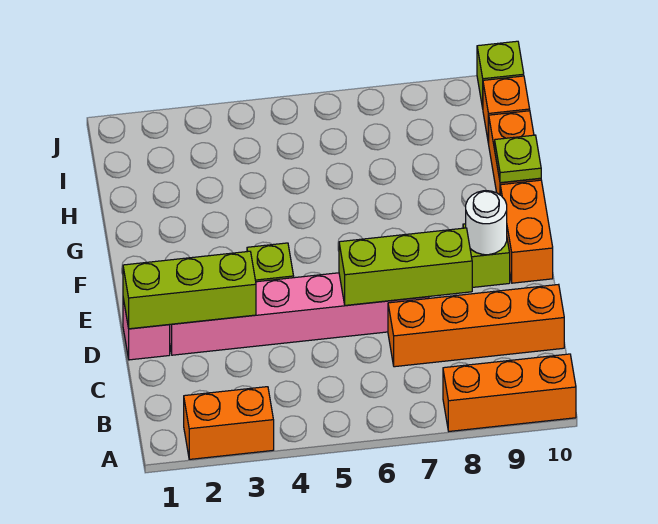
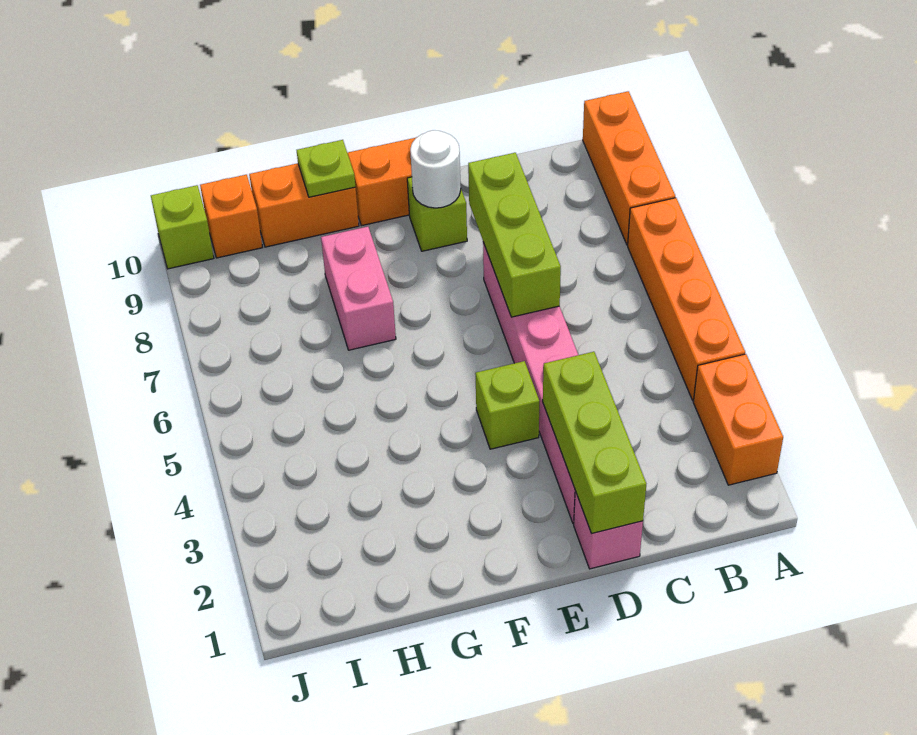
orange 1x4 brick [388,284,564,367] -> orange 1x4 brick moved to [628,198,745,400]
none -> pink 1x2 brick [321,227,396,350]

